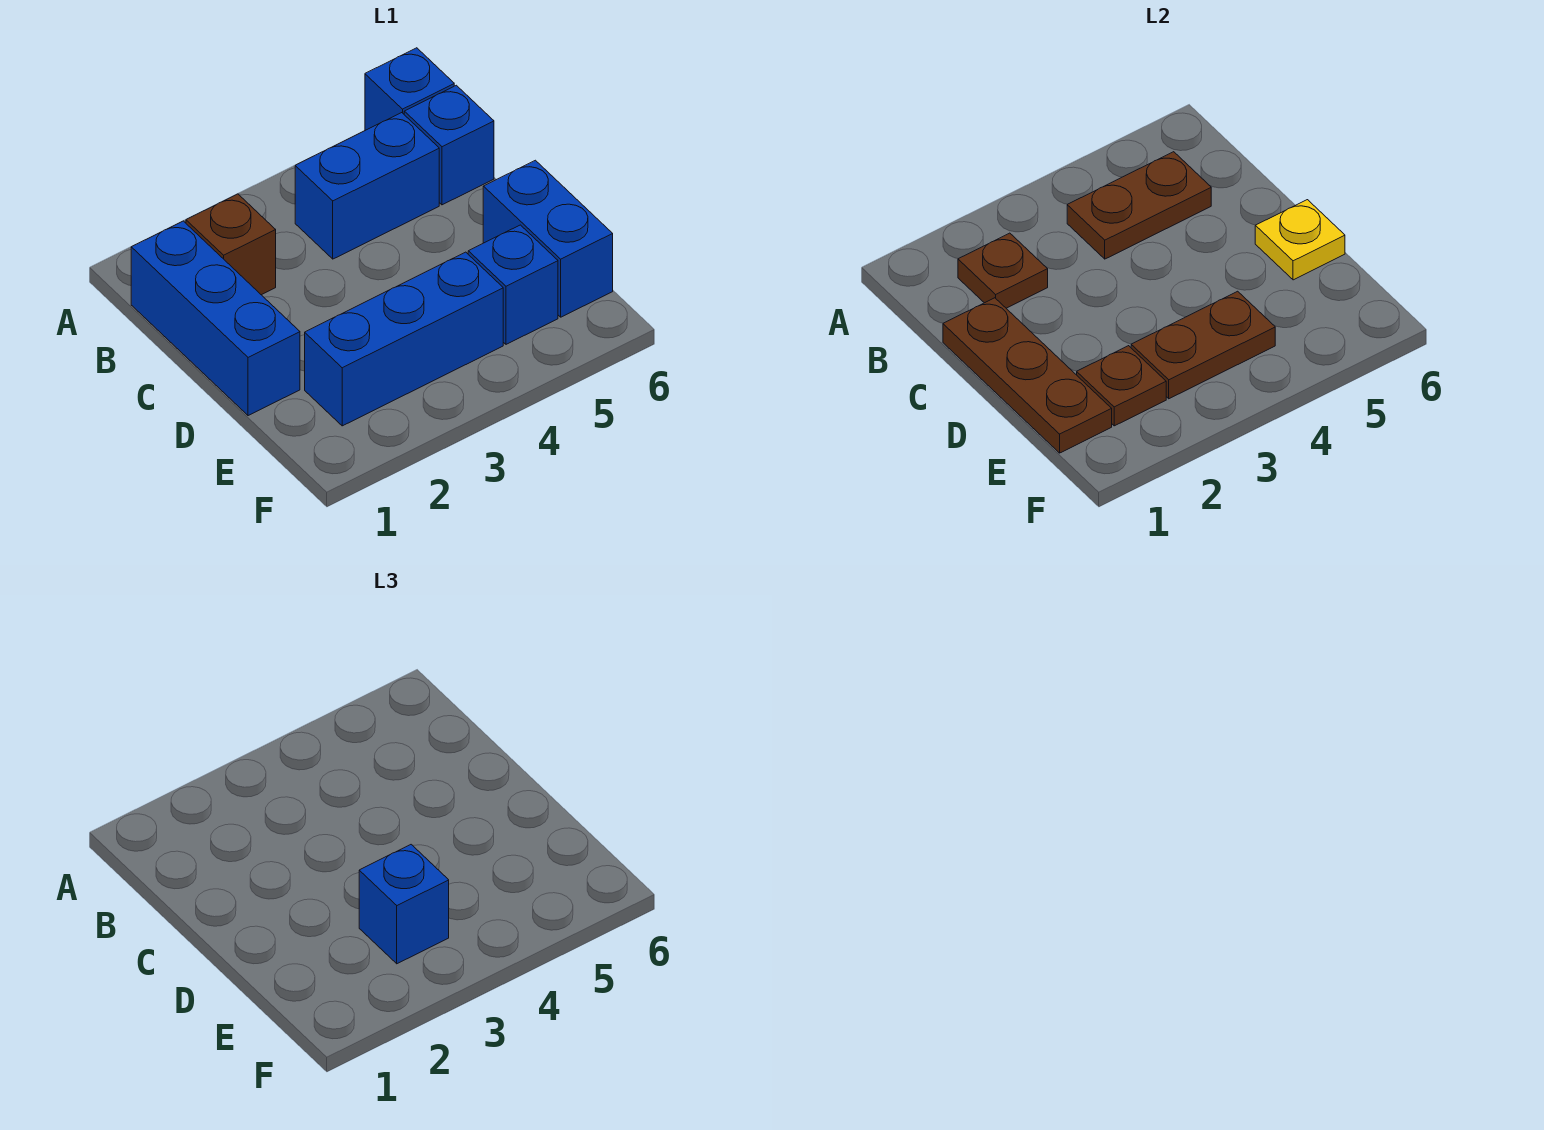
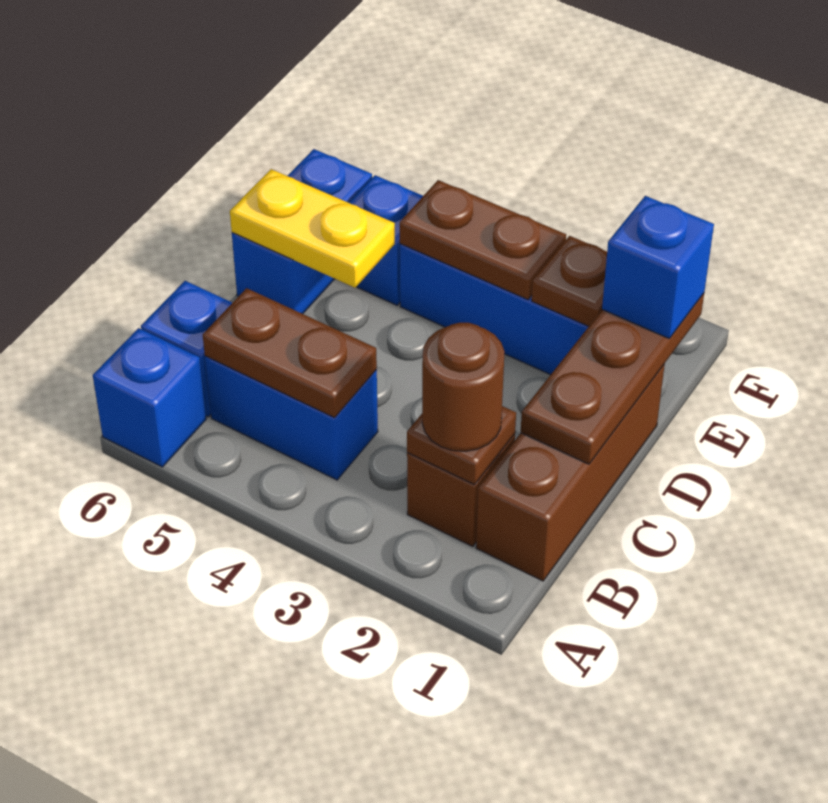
blue 1x3 brick [131,221,300,416] -> brown 1x3 brick [476,364,665,581]
none -> brown 1x1 round brick [422,323,504,451]
yellow 1x1 plate [1255,200,1345,280] -> yellow 1x2 plate [230,169,395,288]
blue 1x1 brick [359,845,449,964] -> blue 1x1 brick moved to [602,196,714,338]

